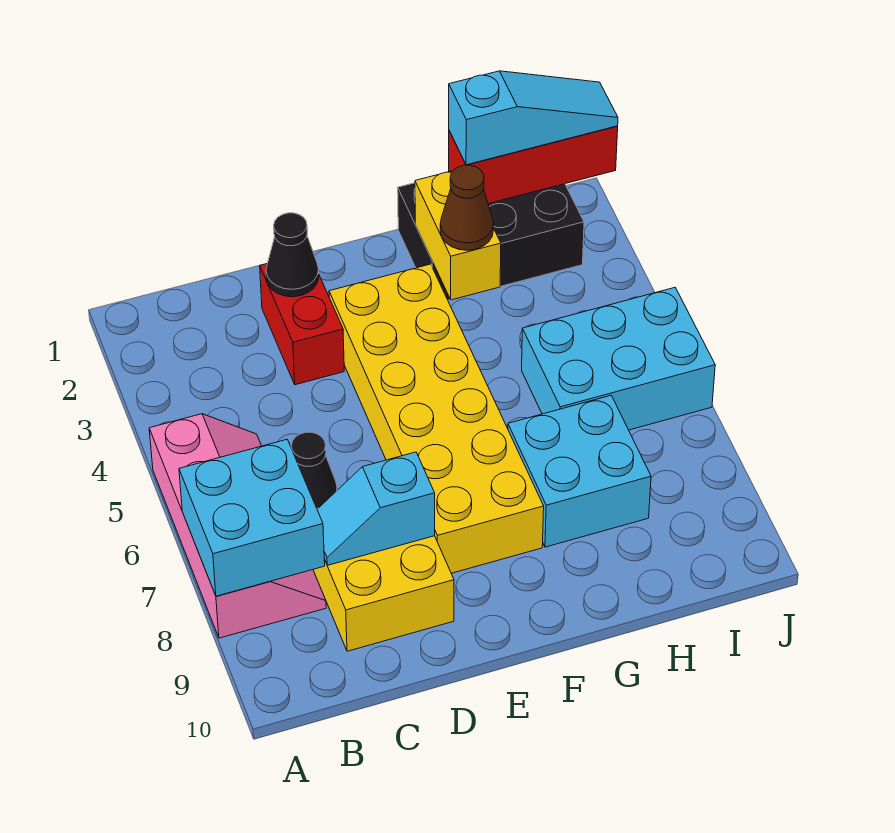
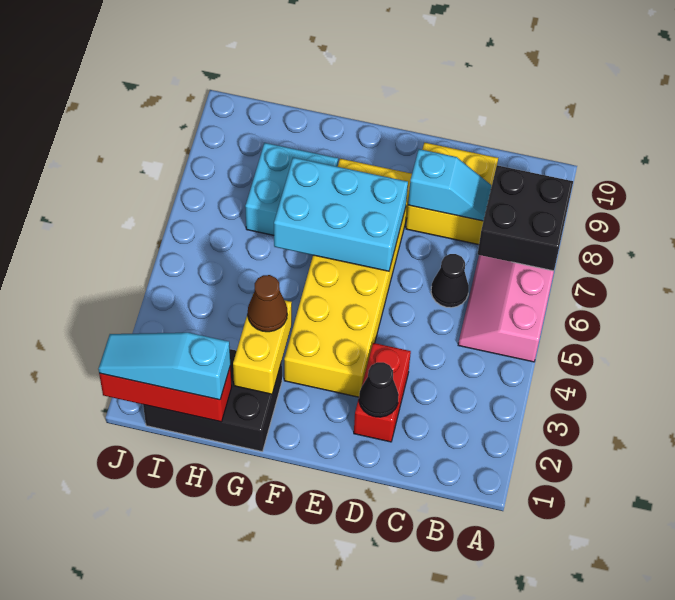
cyan 2x2 brick [179,440,325,596] -> black 2x2 brick [478,165,573,271]
cyan 2x3 brick [522,288,715,430] -> cyan 2x3 brick moved to [274,158,408,271]

